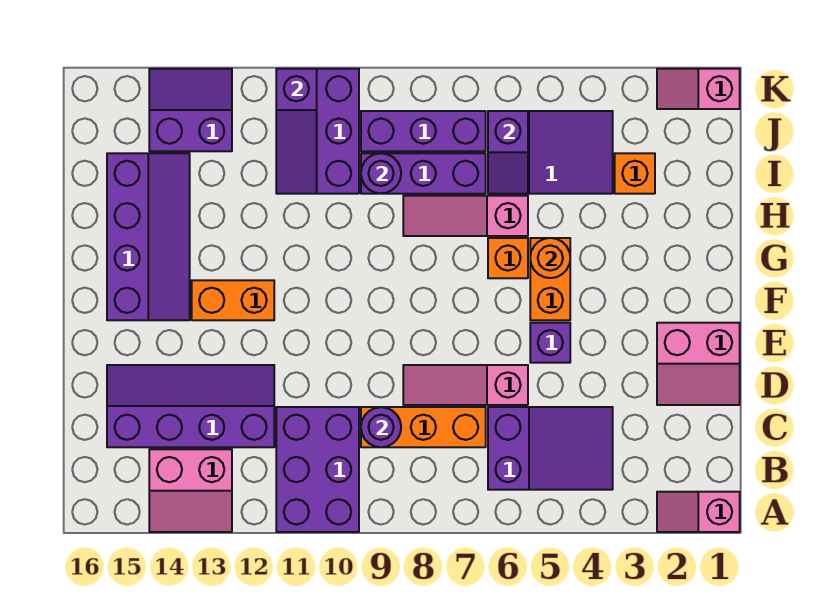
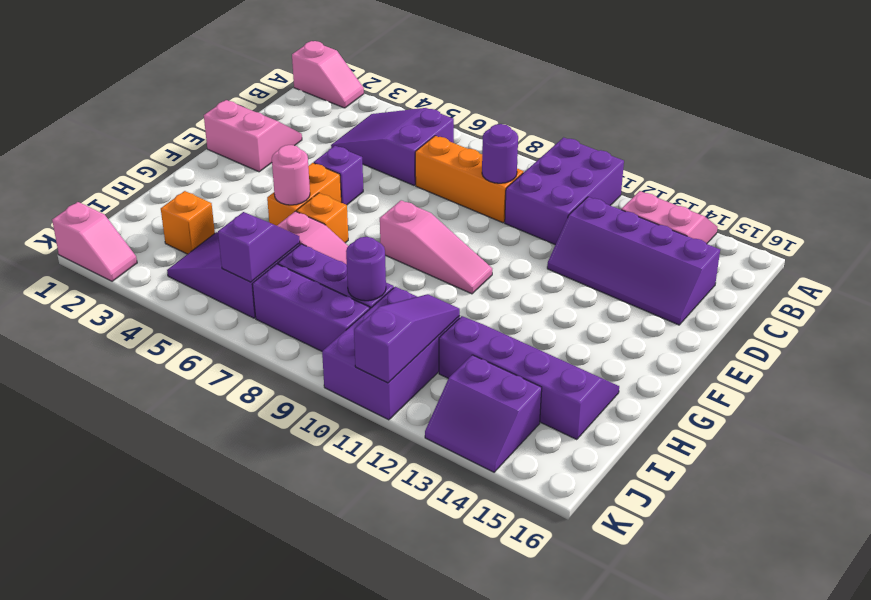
pink 1x3 slope [403,365,528,405] -> pink 1x3 slope moved to [380,200,492,294]
orange 1x2 brick [192,280,274,320] -> none
purple 2x4 slope [107,153,190,320] -> purple 2x4 slope turned to [439,316,619,440]
orange 1x1 round brick [530,238,570,278] -> pink 1x1 round brick [272,145,310,205]

